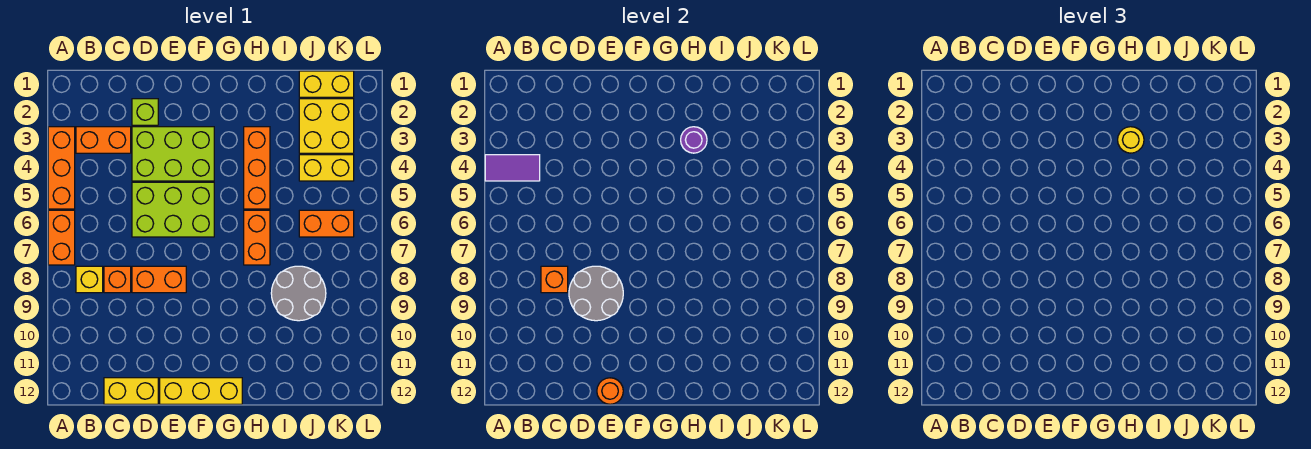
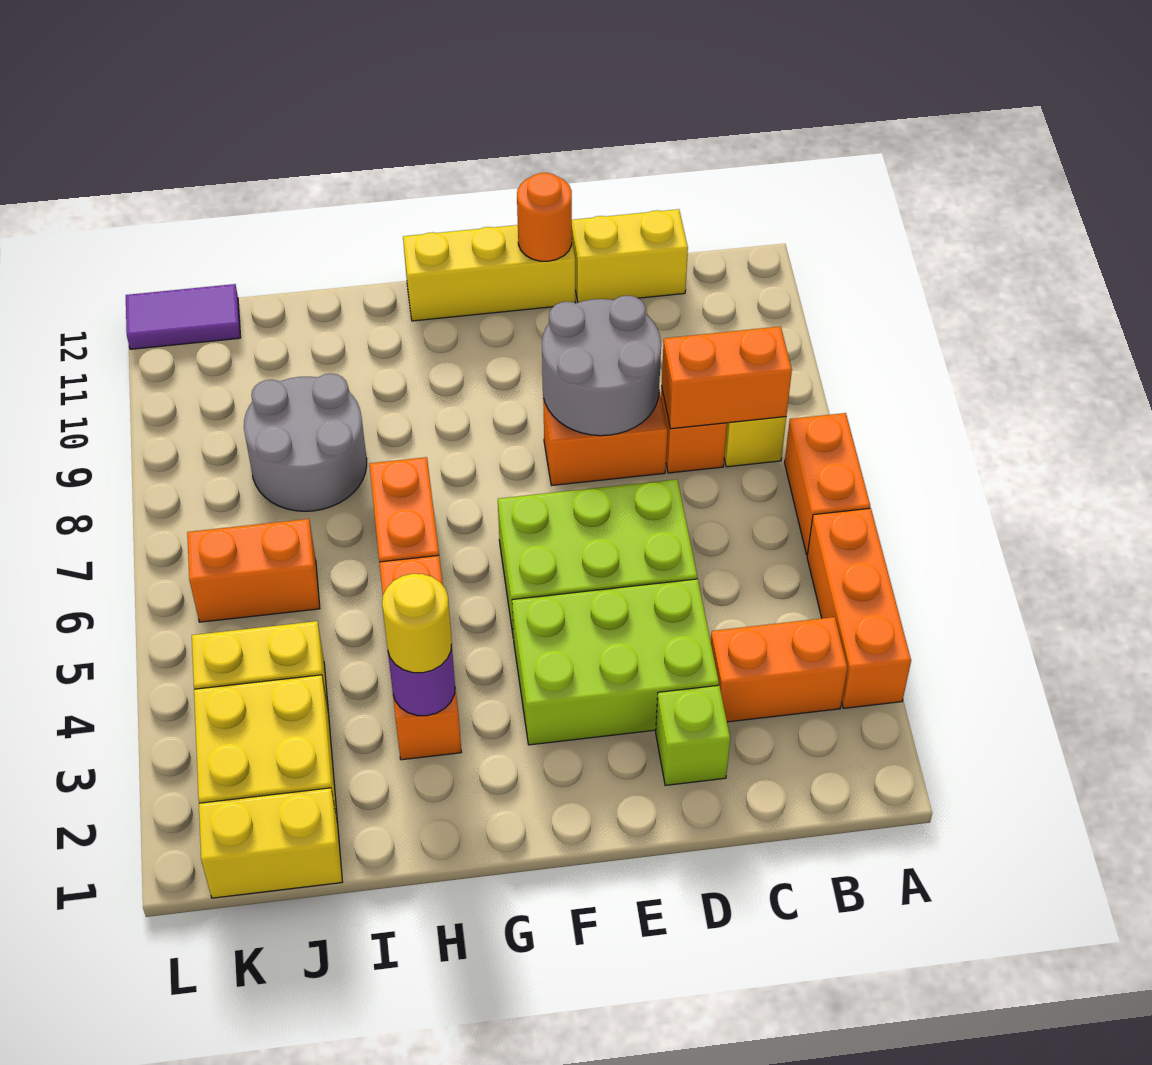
purple 1x2 tile [485,155,540,181] -> purple 1x2 tile moved to [126,284,241,349]
orange 1x1 brick [541,266,568,293] -> orange 1x2 brick [661,326,792,429]

